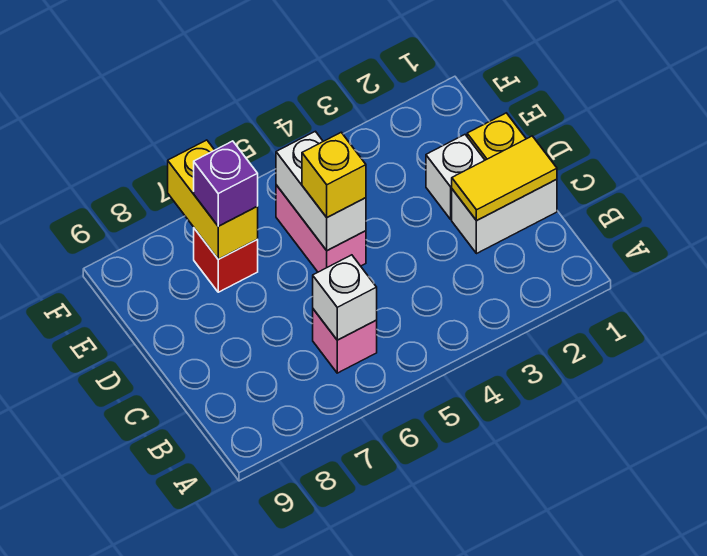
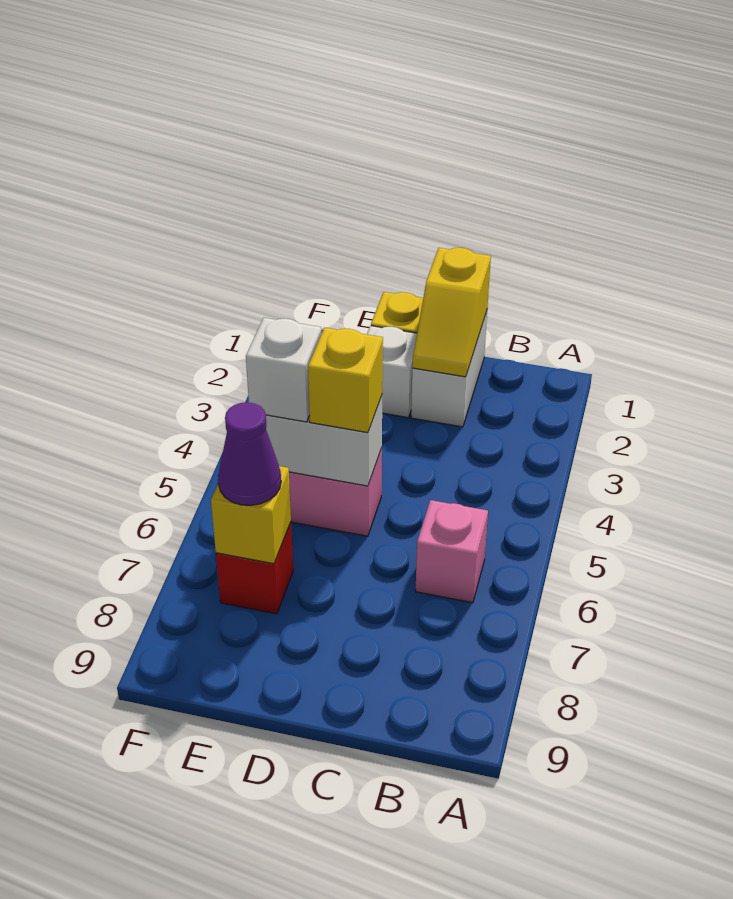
white 1x1 brick [313,255,377,340] -> white 1x1 brick moved to [246,318,321,422]
yellow 1x2 tile [452,136,557,221] -> yellow 1x2 slope [412,248,491,377]
yellow 1x2 brick [168,140,258,259] -> yellow 1x1 brick [211,466,291,564]
purple 1x1 brick [194,141,258,226] -> purple 1x1 cone [218,402,281,505]

